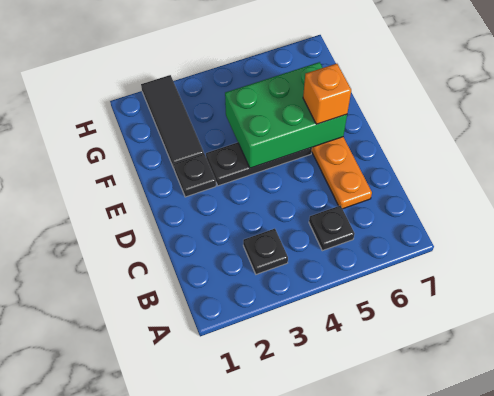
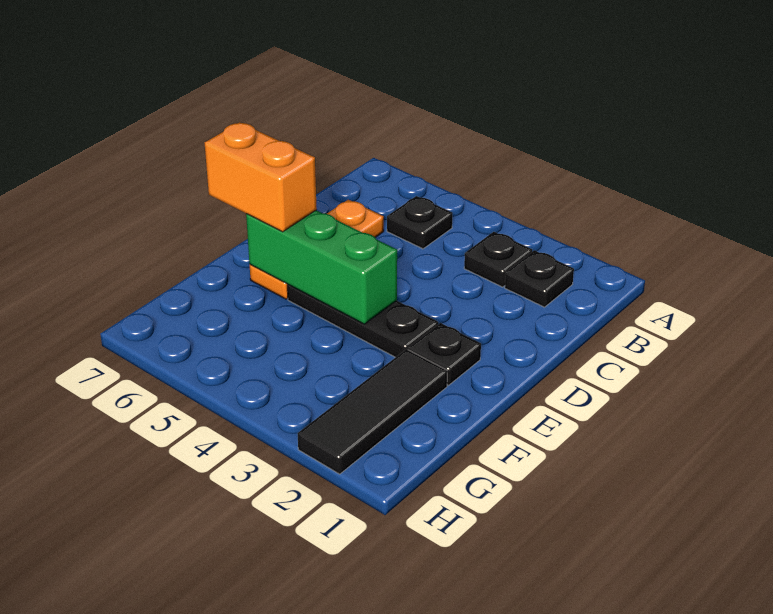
none -> black 1x1 plate [505,250,574,307]
green 2x3 brick [225,62,347,168] -> green 1x3 brick [246,210,397,324]
orange 1x1 brick [303,64,351,124] -> orange 1x2 brick [205,122,317,232]

